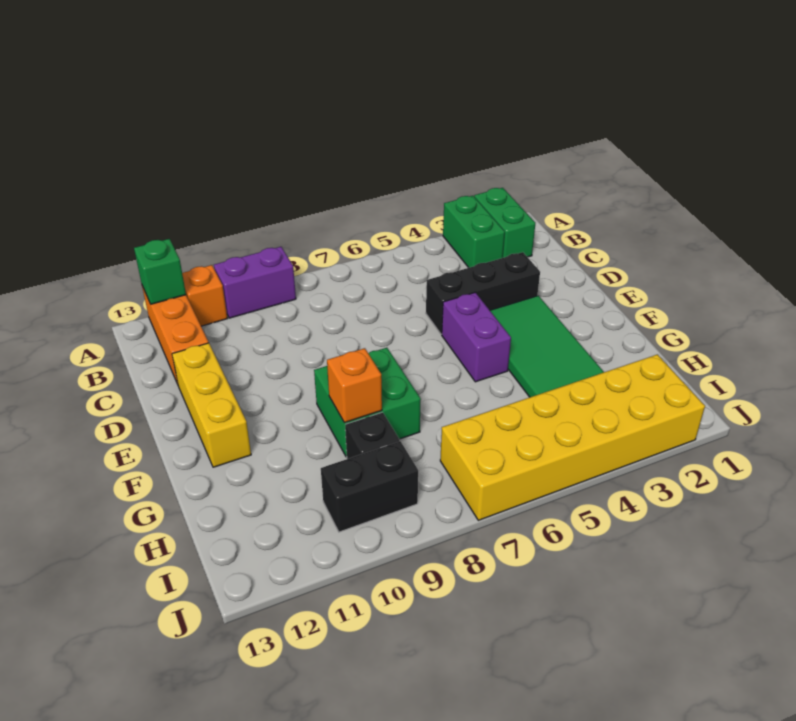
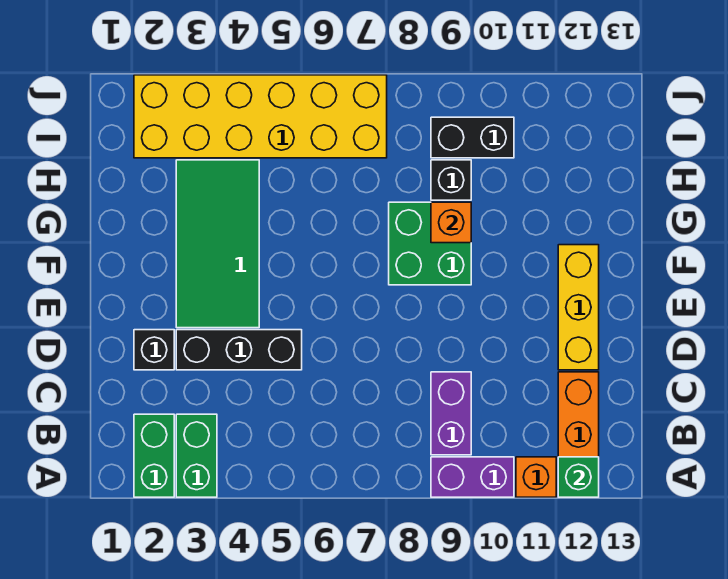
none -> black 1x1 brick [134,330,174,370]
purple 1x2 brick [442,293,511,382] -> purple 1x2 brick moved to [431,372,471,455]

